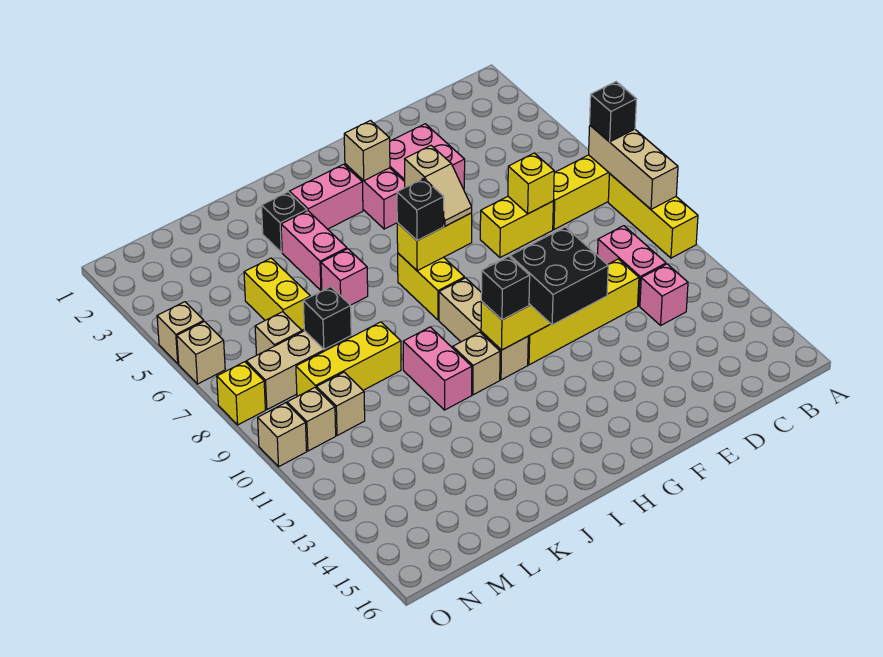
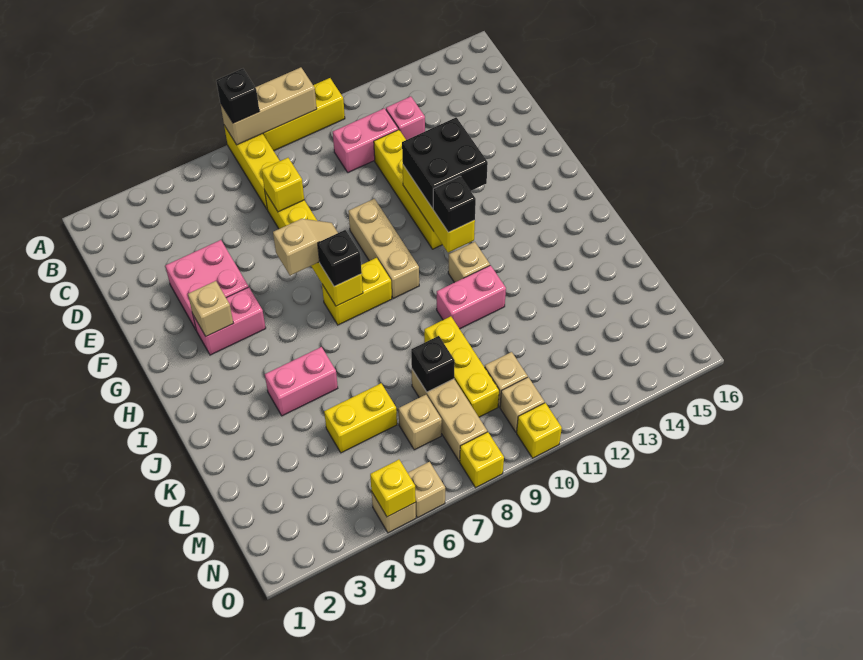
pink 1x2 brick [289,164,363,229] -> none
tan 1x3 brick [439,278,528,380] -> tan 1x3 brick turned to [348,199,419,298]
black 1x1 brick [261,192,307,252] -> none
pink 1x1 brick [321,249,368,305] -> none
none -> yellow 1x1 brick [370,460,416,517]
tan 1x1 brick [258,403,307,467] -> yellow 1x1 brick [517,403,562,458]

